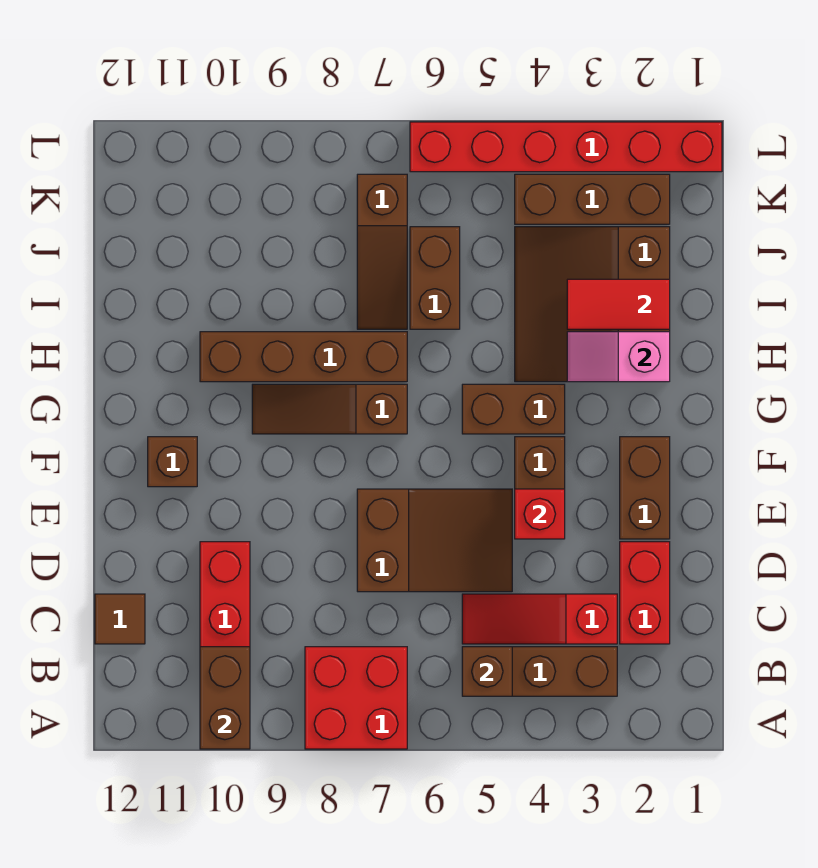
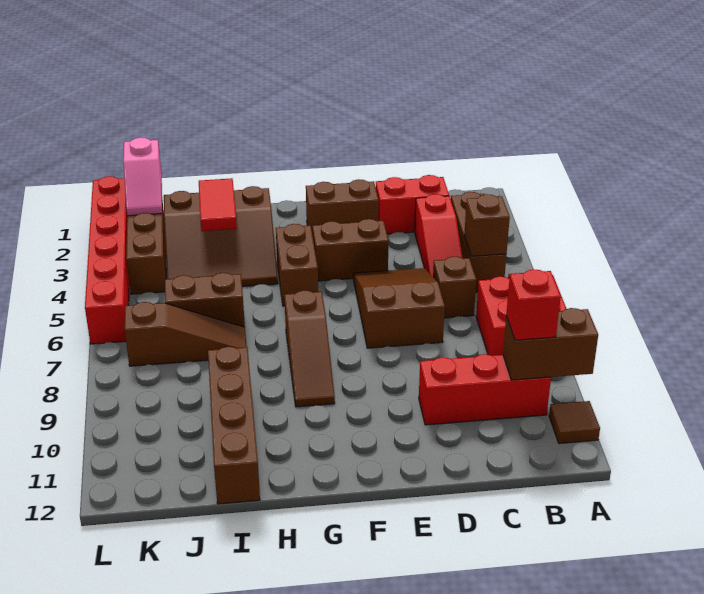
brown 1x1 tile [95,594,145,644] -> brown 1x1 tile moved to [549,401,600,444]
red 1x1 brick [515,489,565,539] -> red 1x1 brick moved to [506,269,561,340]
brown 1x1 brick [148,437,197,487] -> brown 1x1 brick moved to [433,257,476,318]
pink 1x2 slope [567,332,670,382] -> pink 1x2 slope moved to [123,137,162,216]
brown 1x4 brick [200,332,407,382] -> brown 1x4 brick moved to [208,347,260,504]

